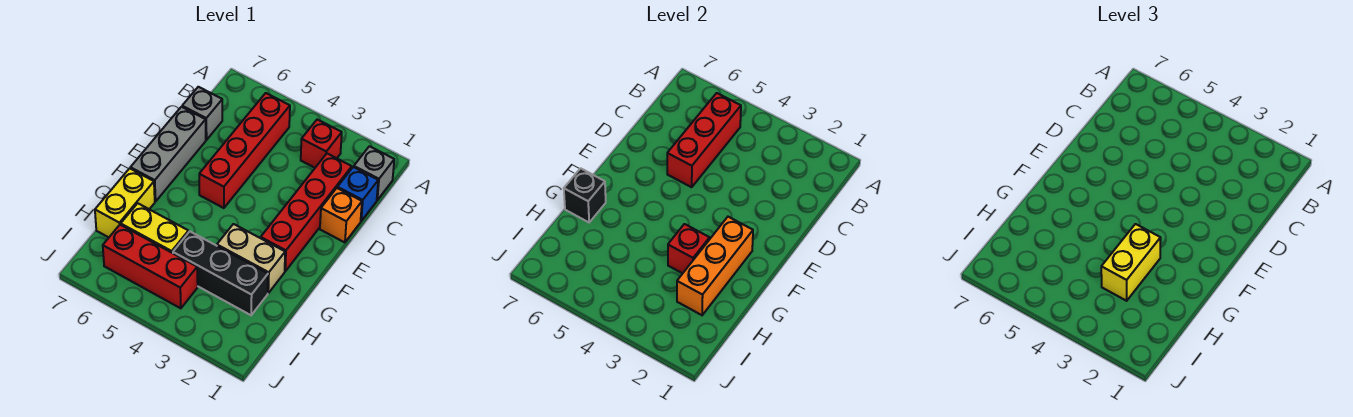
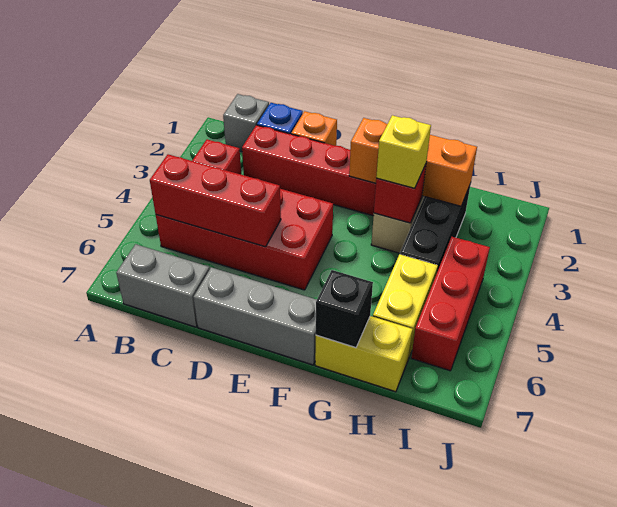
red 1x4 brick [199,93,290,208] -> red 2x4 brick [156,189,333,290]
grey 1x1 brick [182,87,222,140] -> grey 1x2 brick [116,244,210,327]
yellow 1x2 brick [1101,224,1161,301] -> yellow 1x1 brick [376,115,431,188]

